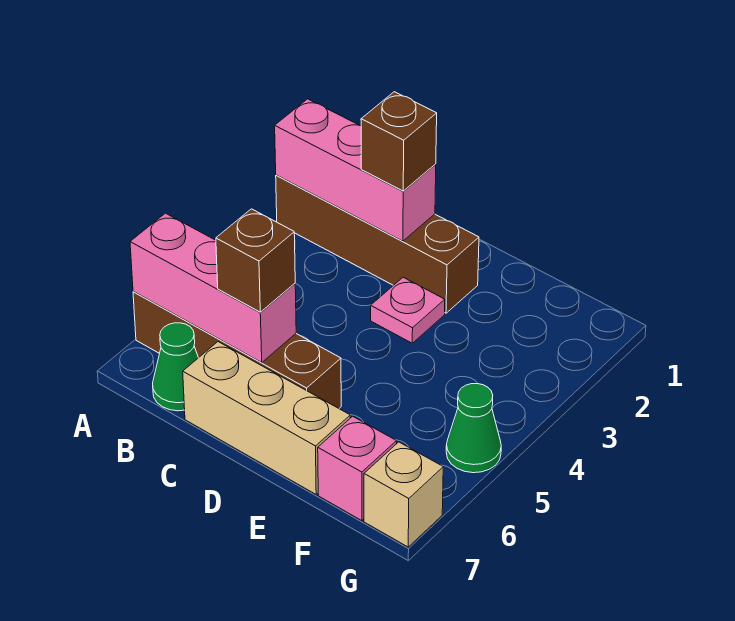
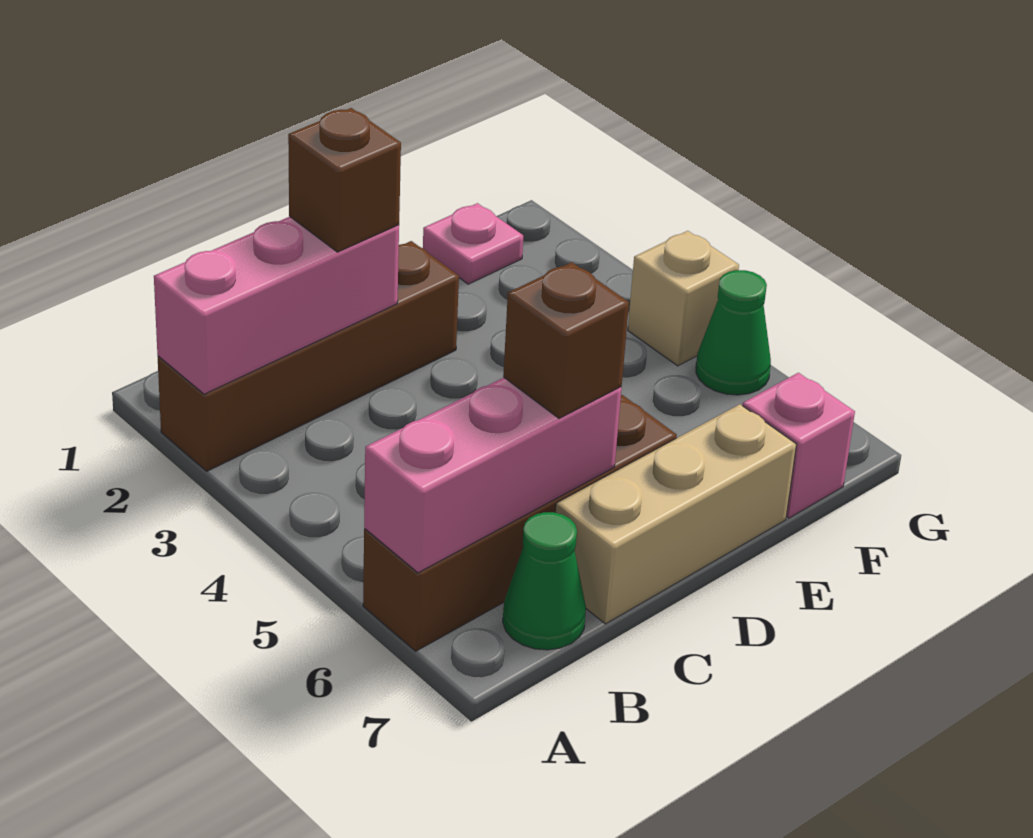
pink 1x1 plate [371,277,445,343] -> pink 1x1 plate moved to [423,203,523,284]
tan 1x1 brick [364,442,443,547] -> tan 1x1 brick moved to [628,231,739,366]

